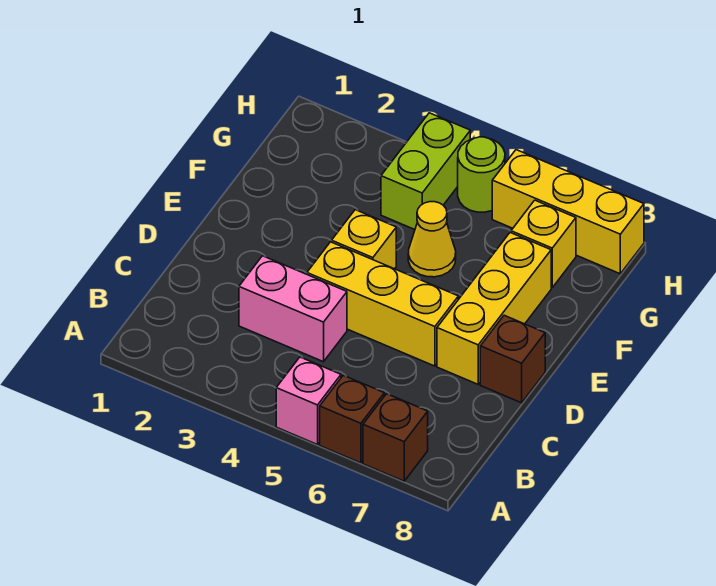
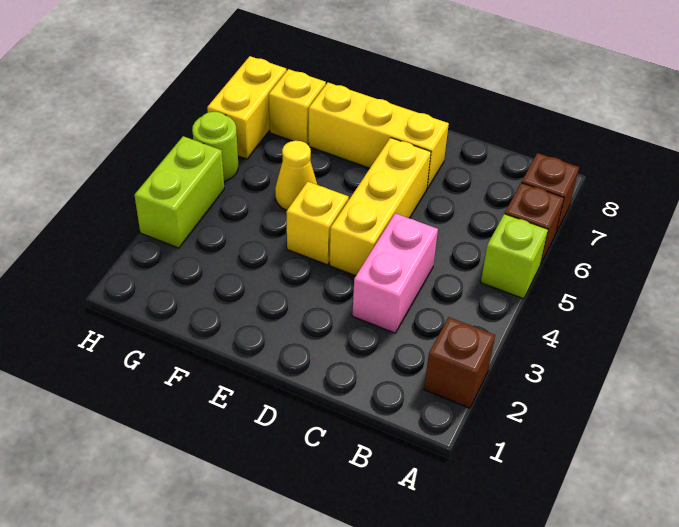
pink 1x1 brick [276,357,341,445] -> lime 1x1 brick [481,214,548,299]
brown 1x1 brick [480,315,545,403] -> brown 1x1 brick moved to [424,317,495,408]
lime 1x2 brick [381,113,470,230] -> lime 1x2 brick turned to [135,136,224,248]
yellow 1x3 brick [492,150,644,274] -> yellow 1x2 brick [207,56,286,159]

